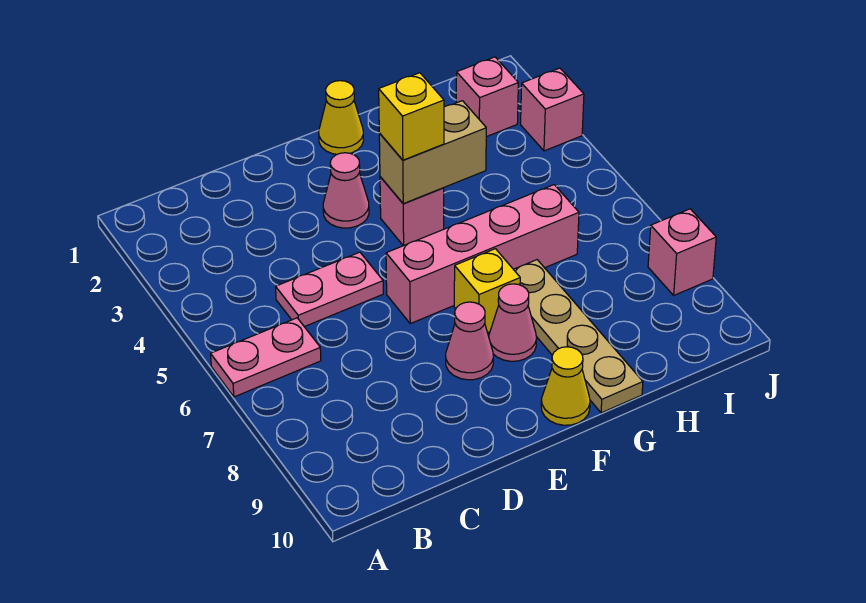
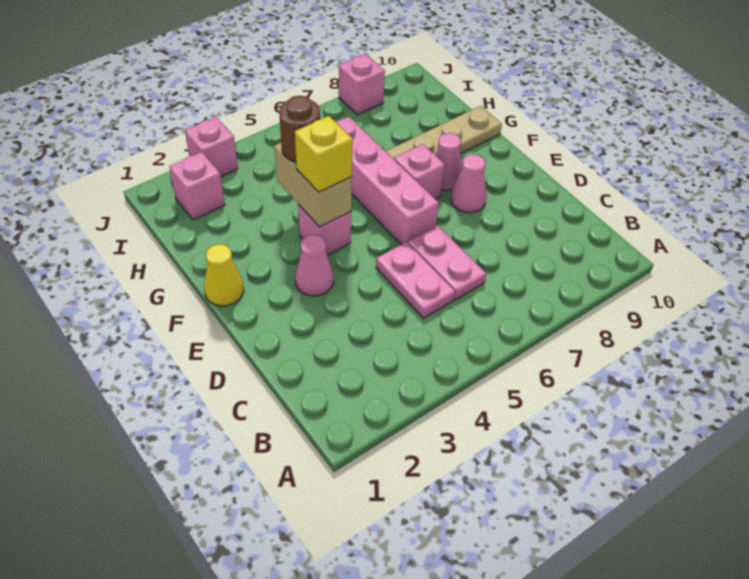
pink 1x2 plate [211,318,321,397] -> pink 1x2 plate moved to [408,226,486,300]
yellow 1x1 brick [454,249,520,333] -> pink 1x1 brick [394,144,445,199]
yellow 1x1 cone [541,347,590,425] -> none
none -> brown 1x1 round brick [279,96,320,162]

